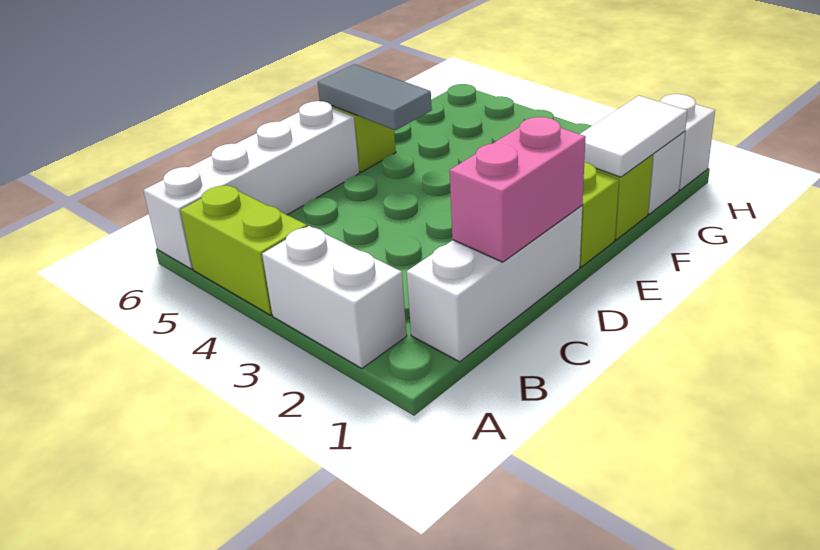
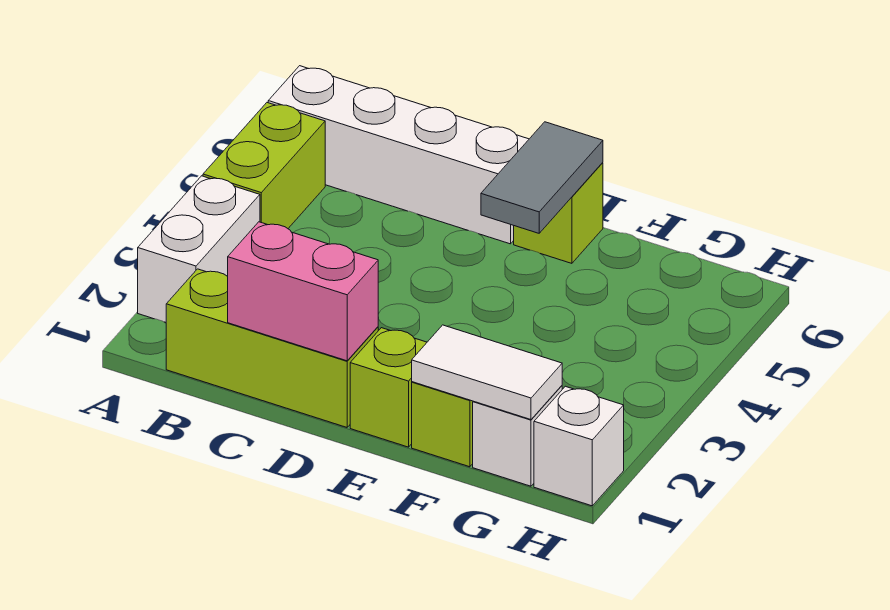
white 1x3 brick [407,206,582,362] -> lime 1x3 brick [166,269,378,427]

